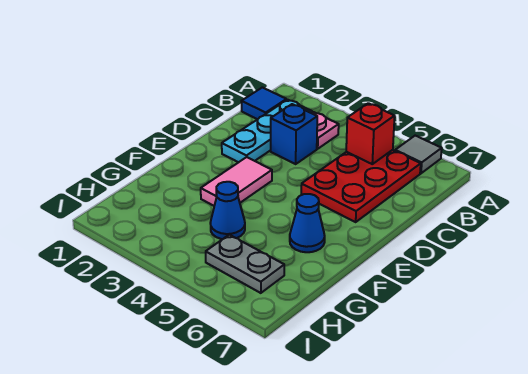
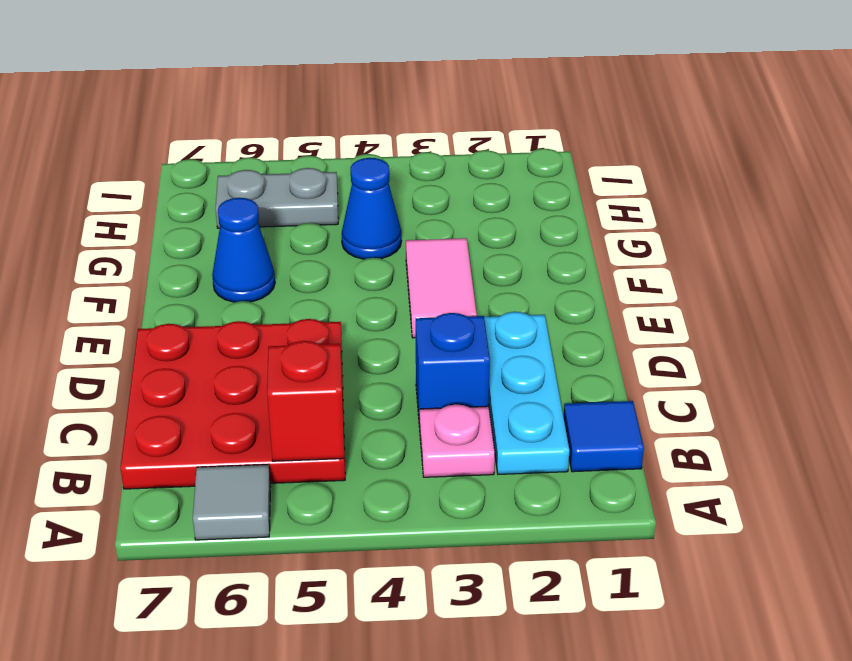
red 2x3 plate [301,150,421,222] -> red 3x3 plate [121,319,345,489]

